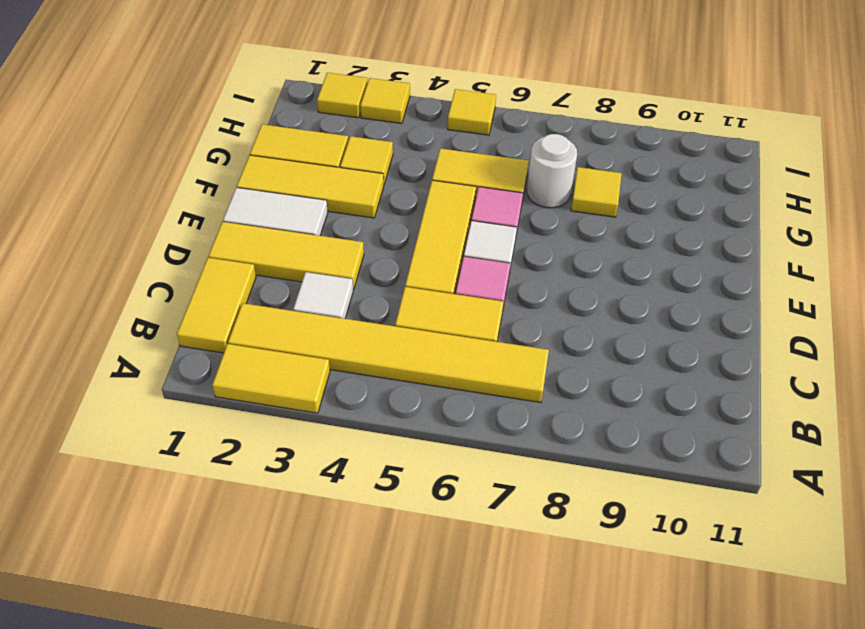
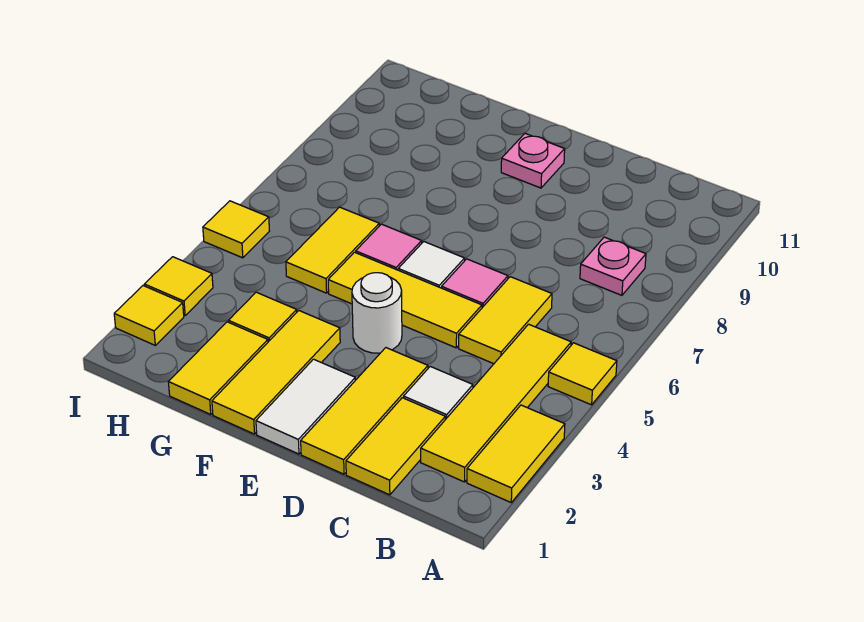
yellow 1x2 tile [177,258,256,353] -> yellow 1x2 tile turned to [346,398,445,495]
yellow 1x6 tile [228,303,549,403] -> yellow 1x4 tile [421,324,571,482]
none -> pink 1x1 plate [580,237,646,295]
none -> pink 1x1 plate [501,133,565,188]
white 1x1 round brick [527,134,577,208] -> white 1x1 round brick moved to [352,273,402,353]
yellow 1x1 tile [571,167,622,217] -> yellow 1x1 tile moved to [548,343,617,405]

